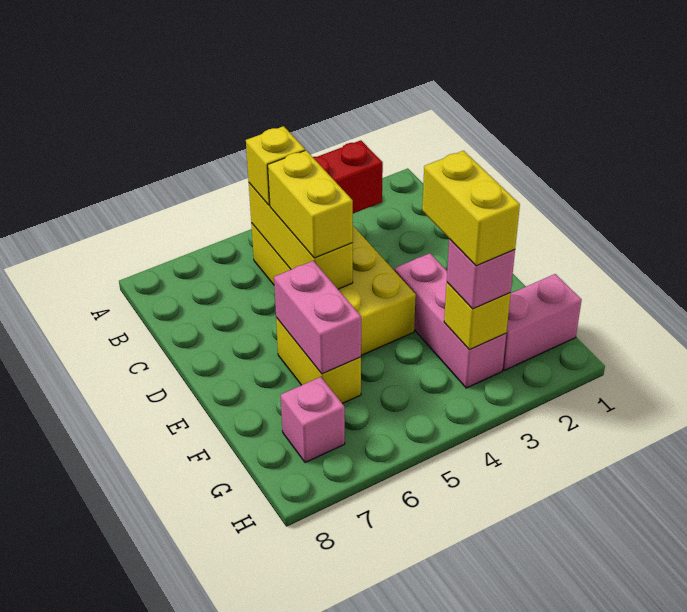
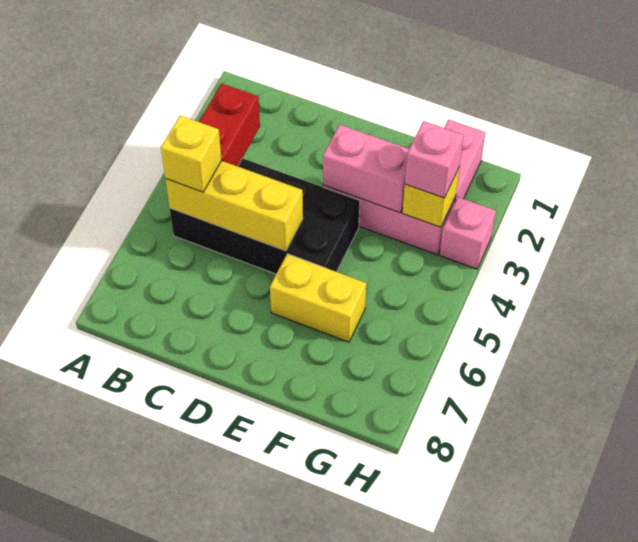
yellow 2x4 brick [251,223,416,355] -> black 2x4 brick [170,158,360,274]
yellow 1x2 brick [268,150,353,258] -> none
pink 1x2 brick [274,261,361,374] -> pink 1x2 brick moved to [323,125,409,213]
yellow 1x2 brick [422,151,520,266] -> none
pink 1x1 brick [281,377,345,463] -> pink 1x1 brick moved to [440,197,496,269]

